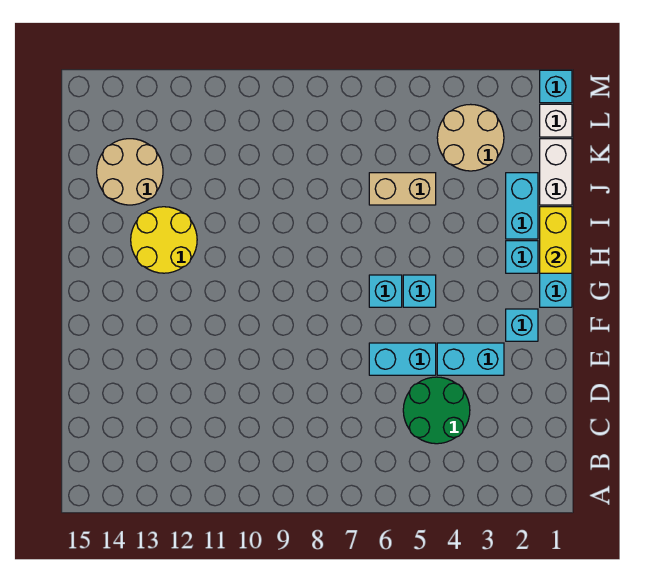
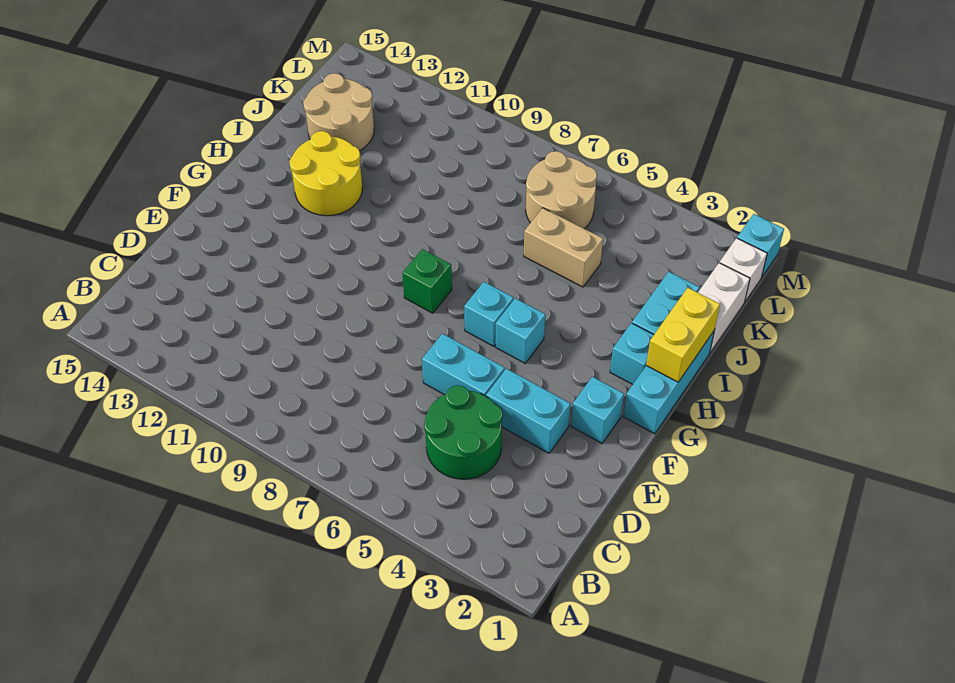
none -> green 1x1 brick [402,249,452,313]
tan 2x2 round brick [437,104,504,171] -> tan 2x2 round brick moved to [526,151,597,229]

